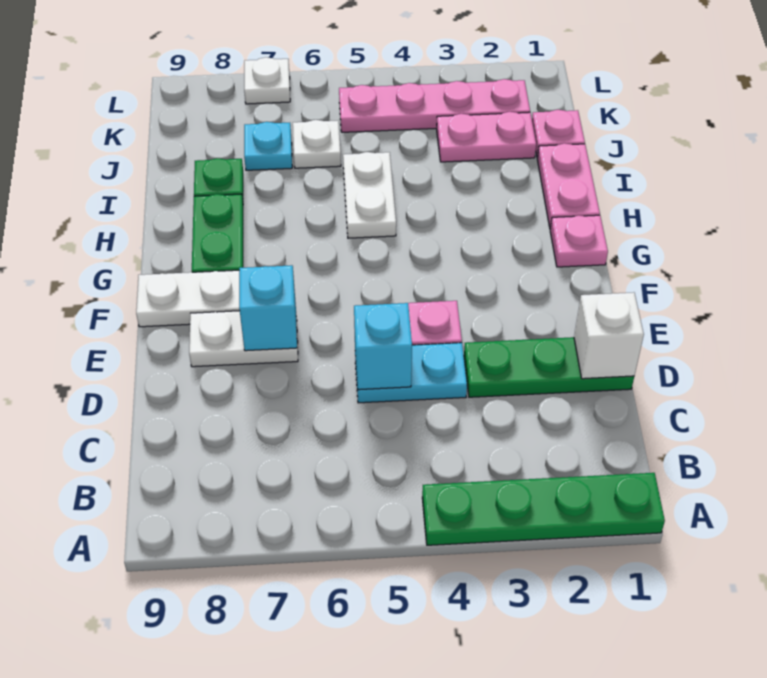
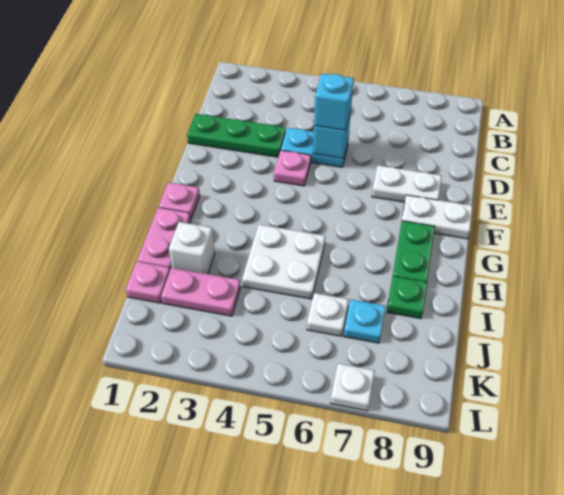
green 1x4 plate [422,473,665,545] -> none
white 1x1 brick [574,292,644,379] -> white 1x1 brick moved to [169,222,215,274]
cyan 1x1 brick [239,265,297,351] -> cyan 1x1 brick moved to [314,74,354,130]
white 1x2 plate [343,152,396,238] -> white 2x2 plate [242,225,325,299]
pink 1x4 plate [339,79,530,132] -> none

